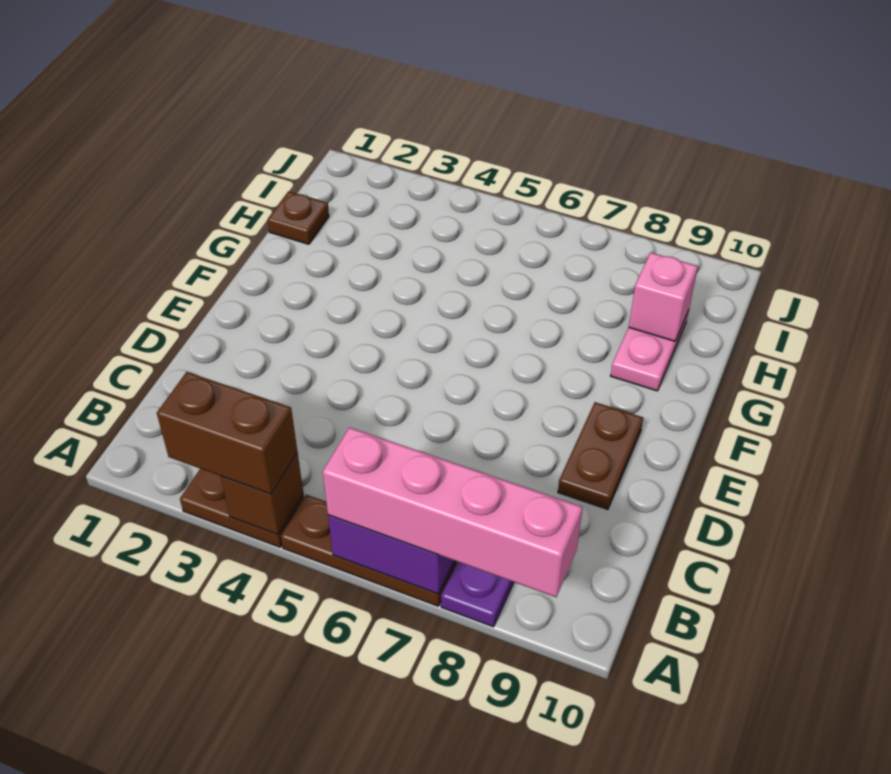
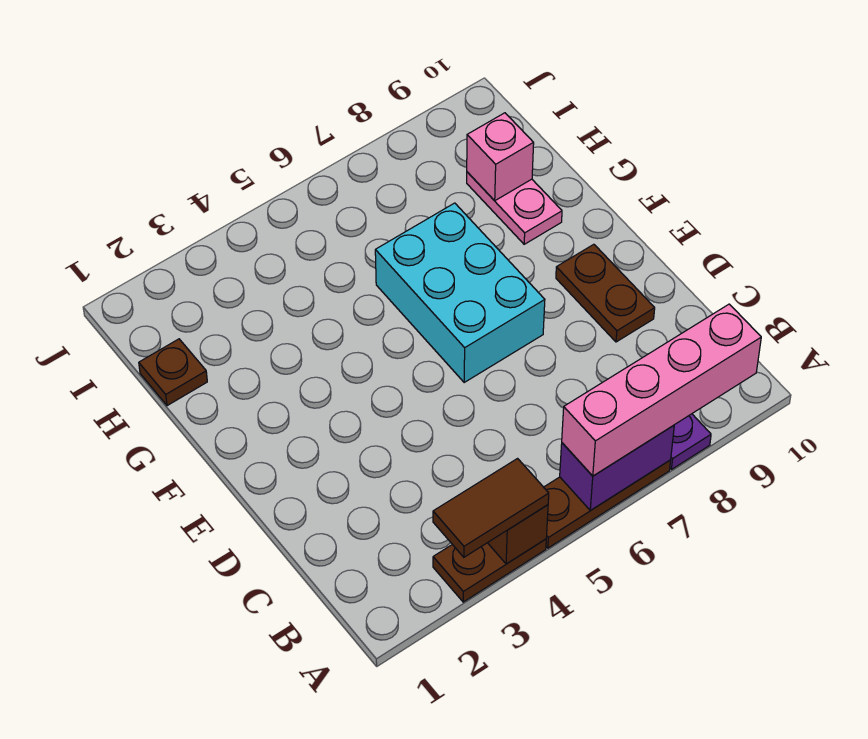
brown 1x2 brick [157,372,297,494] -> brown 1x2 tile [433,459,549,557]
none -> cyan 2x3 brick [375,203,545,382]

